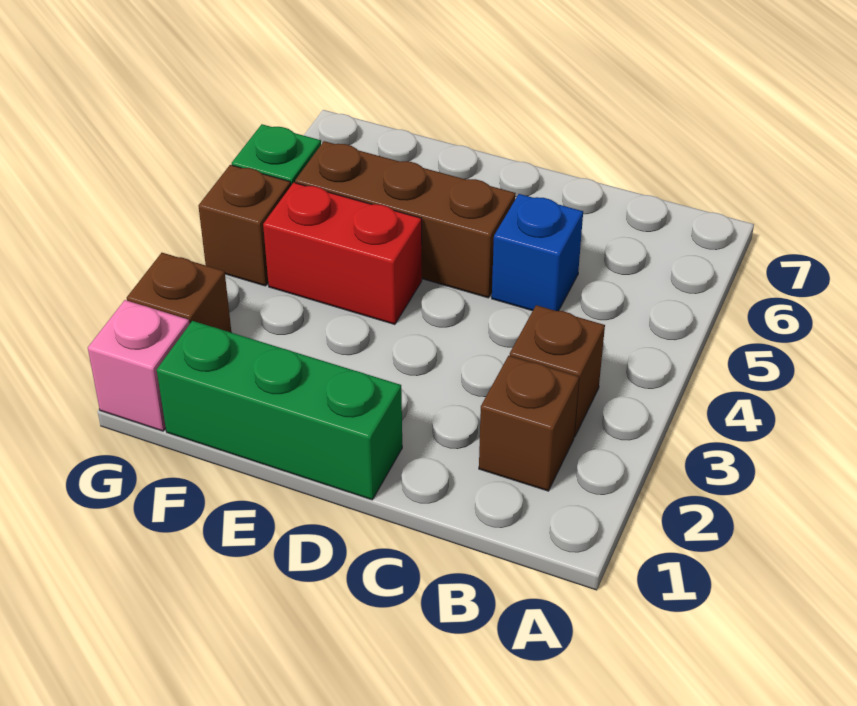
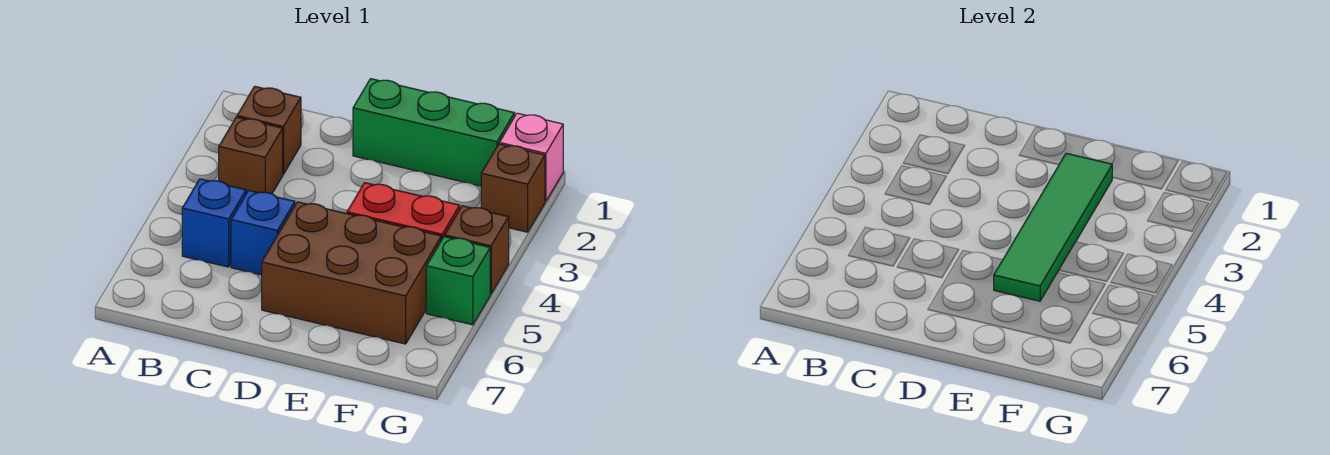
none -> blue 1x1 brick [182,179,246,267]
brown 1x3 brick [295,141,516,298] -> brown 2x3 brick [262,202,441,344]
none -> green 1x4 tile [994,153,1113,301]

